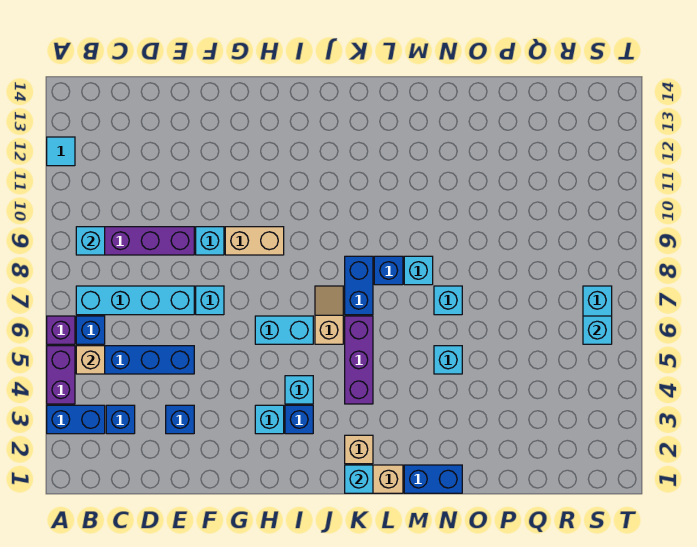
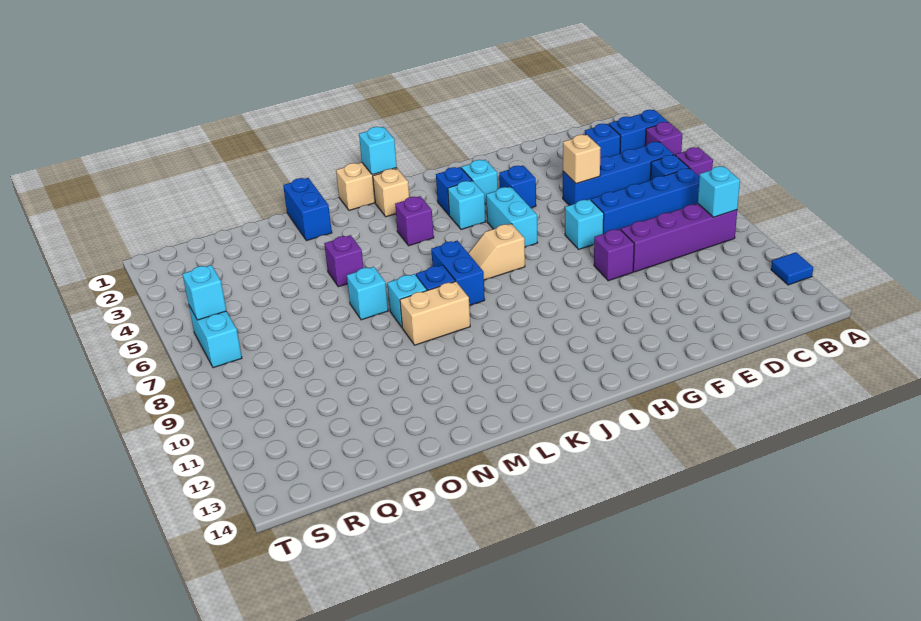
purple 1x2 brick [47,346,75,404] -> purple 1x1 brick [645,122,682,155]
cyan 1x1 tile [47,137,75,166] -> blue 1x1 tile [771,252,813,285]
tan 1x1 brick [76,346,105,374] -> tan 1x1 brick moved to [563,135,601,184]
cyan 1x4 brick [76,286,194,315] -> blue 1x4 brick [591,168,700,234]
blue 1x1 brick [166,405,194,434] -> blue 1x1 brick moved to [499,166,536,208]
cyan 1x1 brick [196,227,224,255] -> purple 1x1 brick [594,229,634,281]
tan 1x2 brick [225,227,284,255] -> tan 1x2 brick moved to [400,281,470,345]
cyan 1x2 brick [255,316,313,344] -> cyan 1x2 brick turned to [486,187,538,247]
tan 1x2 slope [315,286,343,344] -> tan 1x2 slope turned to [468,224,525,280]
purple 1x3 brick [345,316,373,404] -> purple 1x1 brick [395,196,434,246]
blue 1x2 brick [404,465,462,493] -> blue 1x2 brick turned to [283,178,332,241]
cyan 1x1 brick [434,346,462,374] -> purple 1x1 brick [324,235,363,287]

